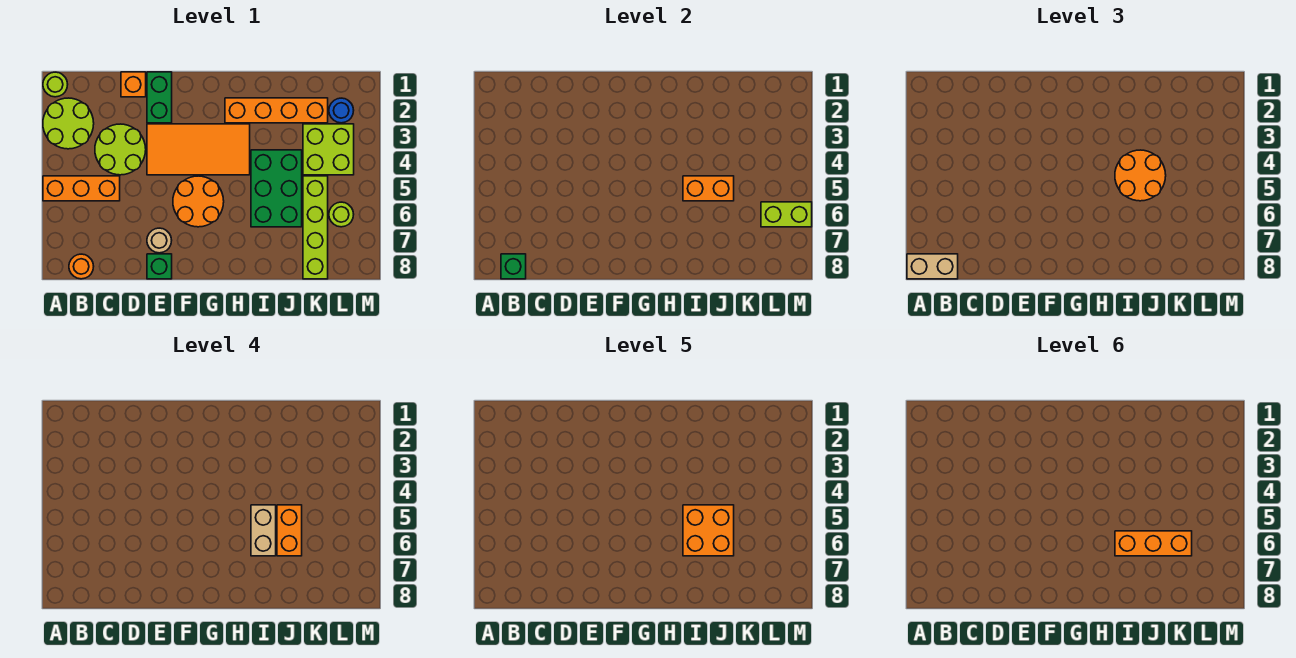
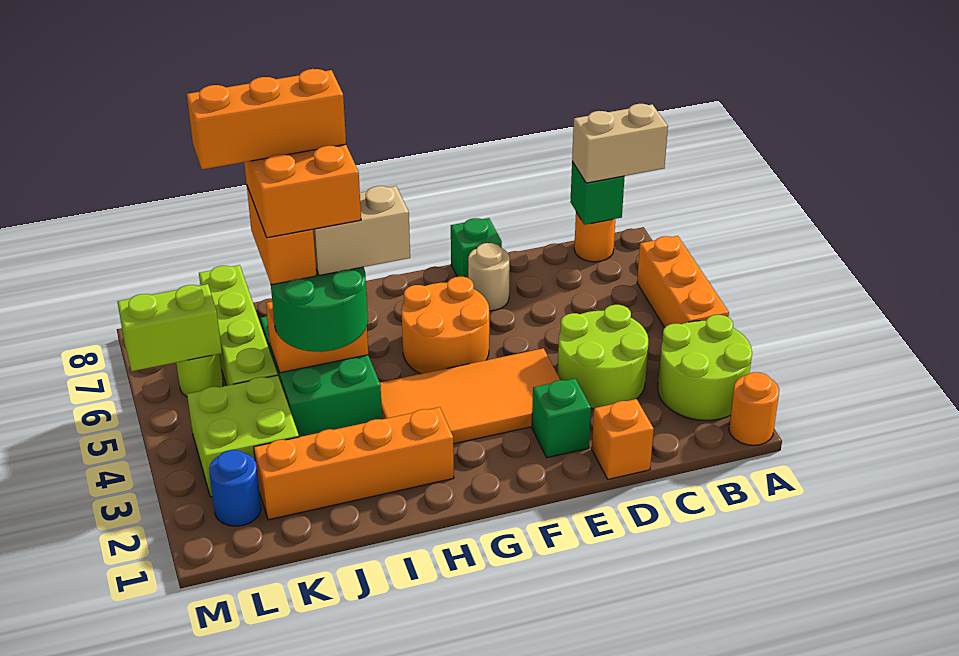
lime 1x1 round brick [43,72,68,97] -> orange 1x1 round brick [729,372,779,445]
orange 1x3 brick [43,176,120,201] -> orange 1x3 brick turned to [637,236,729,327]
green 1x2 brick [147,72,172,123] -> green 1x1 brick [532,378,591,458]
orange 2x2 round brick [1115,150,1166,201] -> green 2x2 round brick [271,267,368,352]
tan 1x2 brick [251,505,276,556] -> tan 1x2 brick turned to [313,186,410,275]

